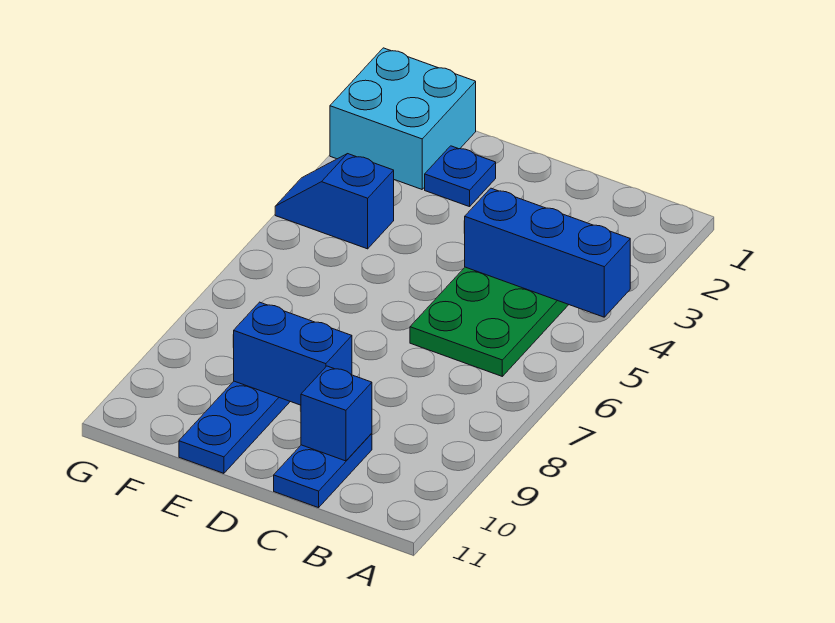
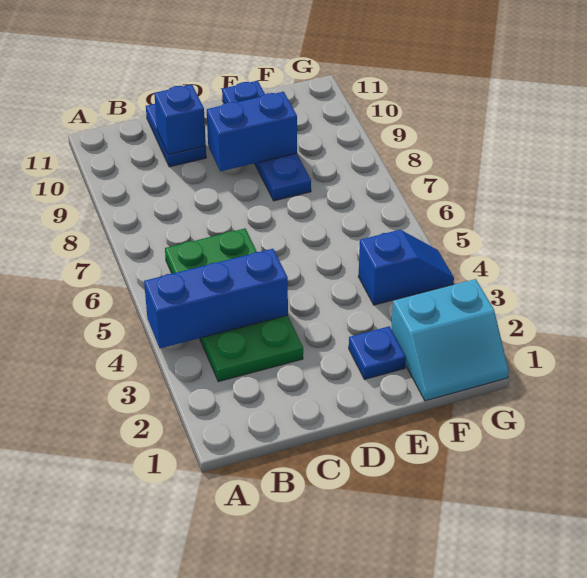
cyan 2x2 brick [330,48,476,189] -> cyan 2x2 slope [391,279,509,401]

